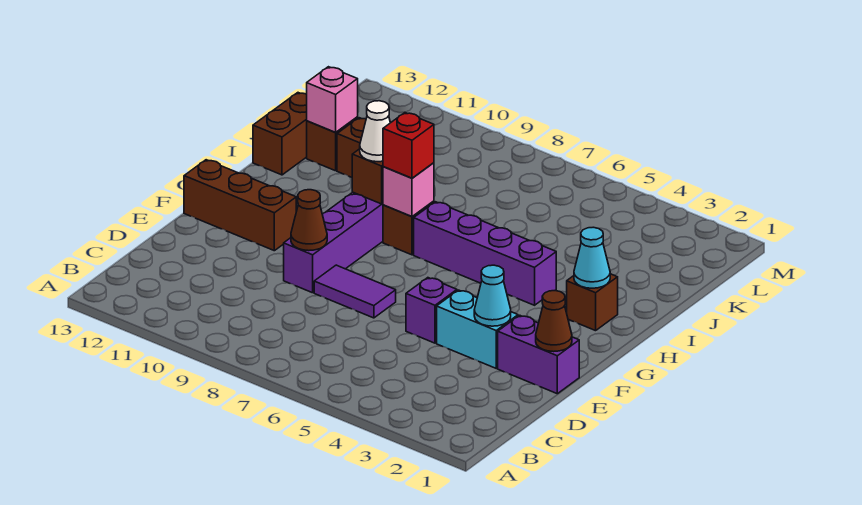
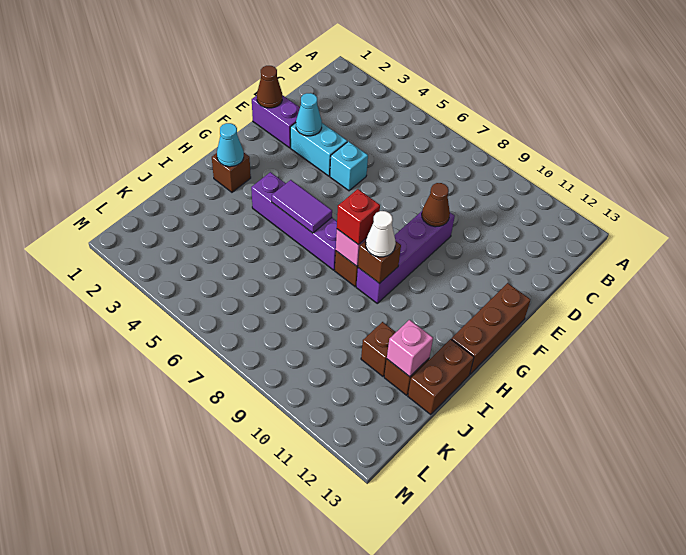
purple 1x1 brick [406,278,457,343] -> cyan 1x1 brick [330,141,368,191]
purple 1x2 tile [314,265,396,318] -> purple 1x2 tile moved to [272,180,332,233]
brown 1x3 brick [184,160,296,251] -> brown 1x3 brick turned to [451,283,531,374]

